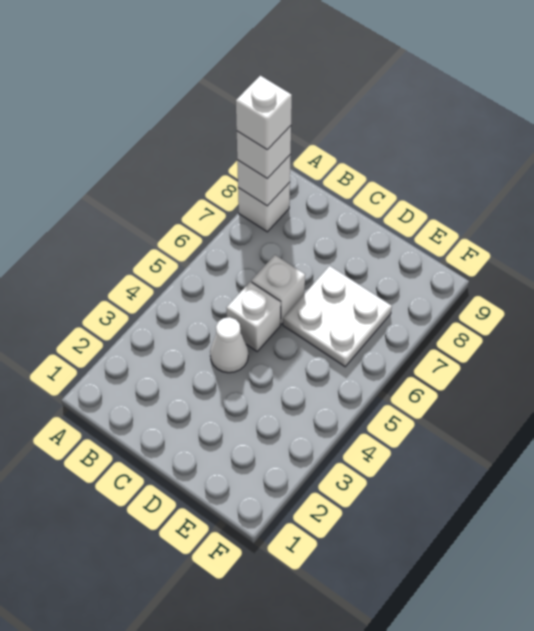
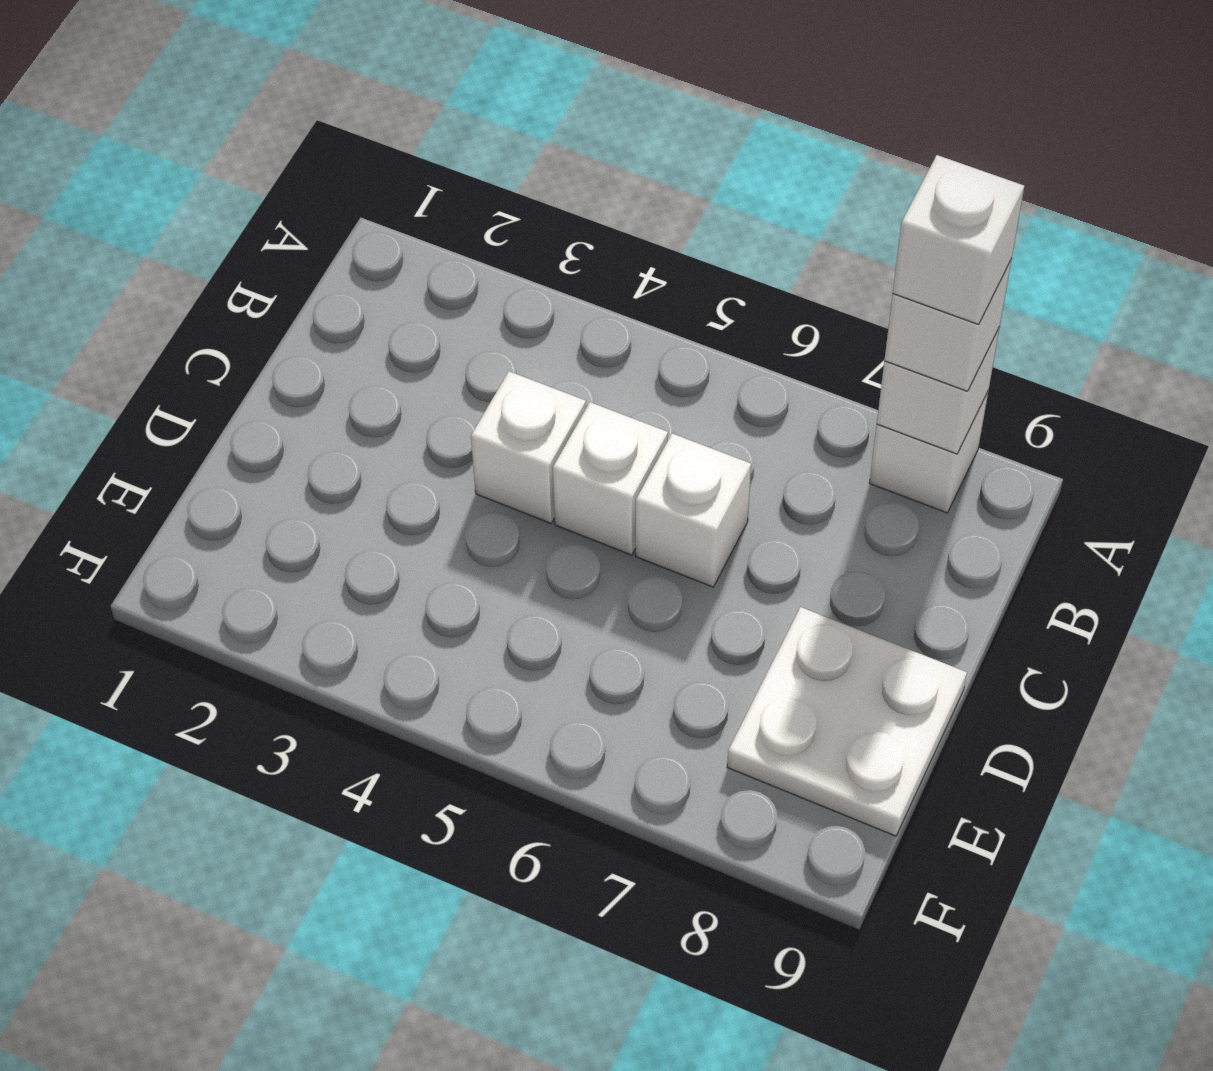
white 1x1 cone [210,317,248,373] -> white 1x1 brick [471,371,586,523]
white 2x2 plate [283,266,392,367] -> white 2x2 plate moved to [727,607,967,836]

